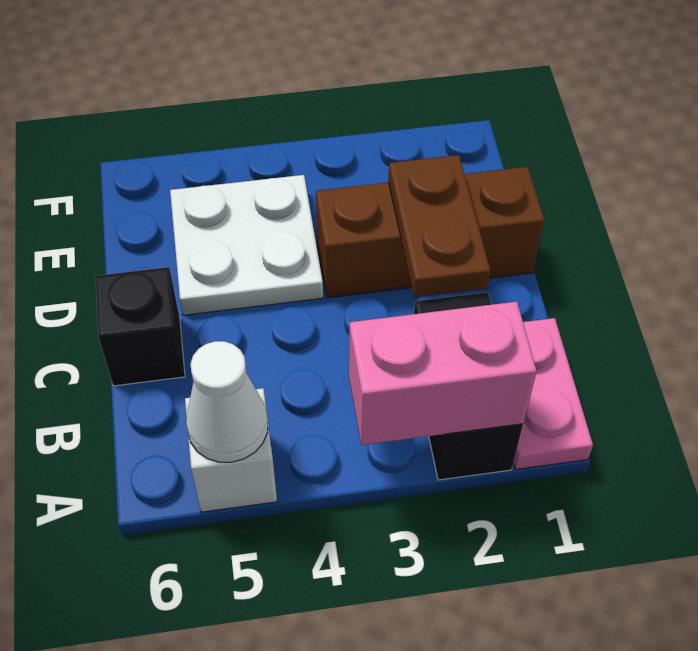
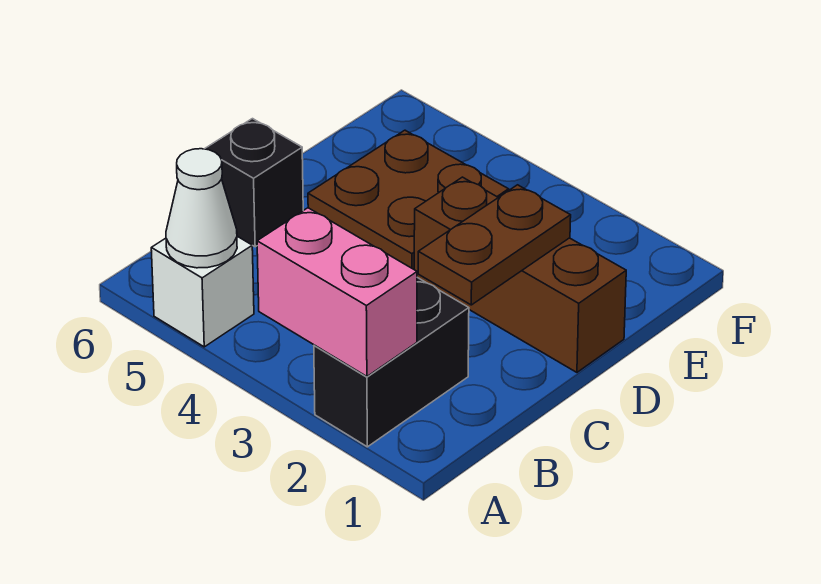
pink 1x2 plate [514,318,593,469] -> none
white 2x2 plate [170,175,323,315] -> brown 2x2 plate [308,130,509,269]

